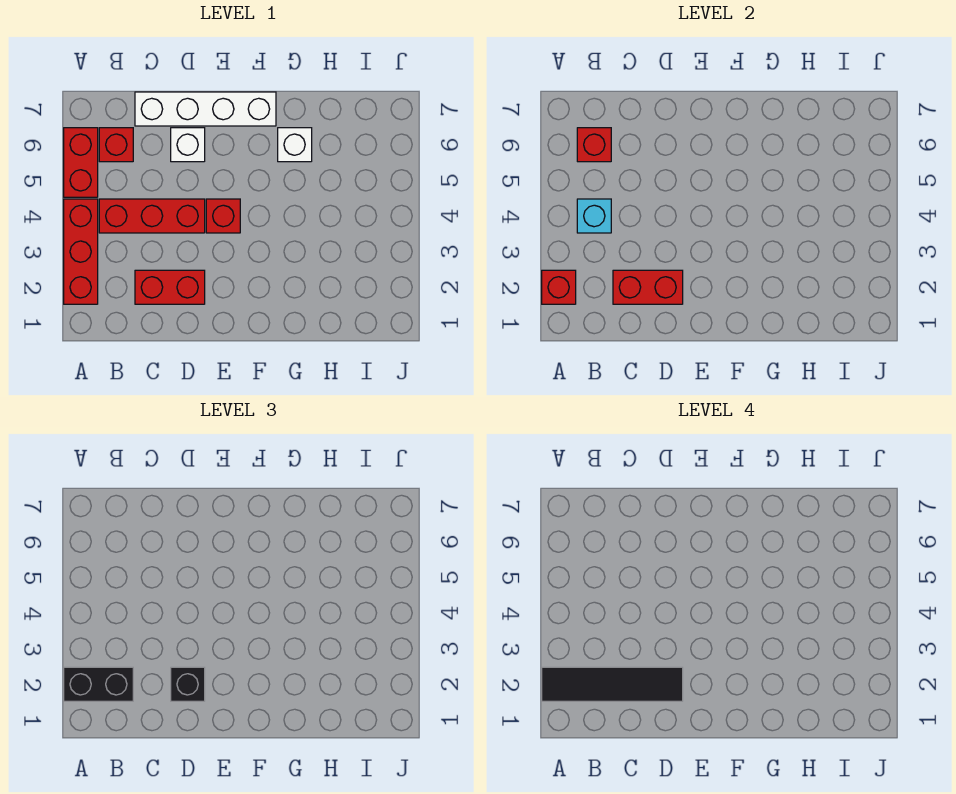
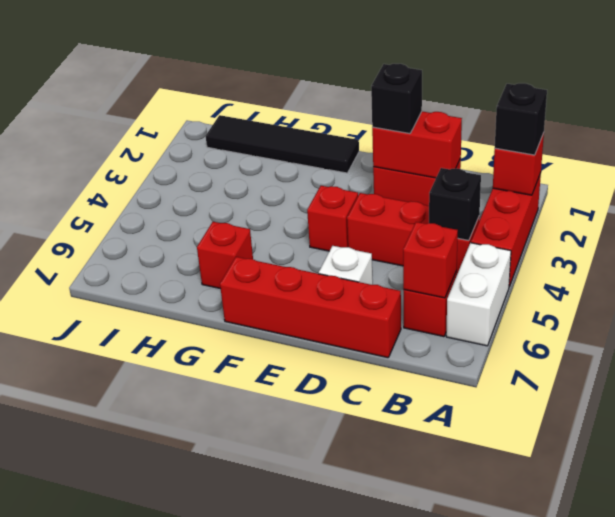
black 1x2 brick [64,667,133,701] -> black 1x1 brick [495,83,547,155]
black 1x4 tile [542,667,683,701] -> black 1x4 tile moved to [206,115,359,173]
red 1x2 brick [64,128,98,197] -> white 1x2 brick [446,243,511,346]
cyan 1x1 brick [577,199,611,233] -> black 1x1 brick [429,168,481,240]
white 1x4 brick [135,92,276,126] -> red 1x4 brick [220,257,401,358]
white 1x1 brick [278,128,312,162] -> red 1x1 brick [197,222,253,288]

